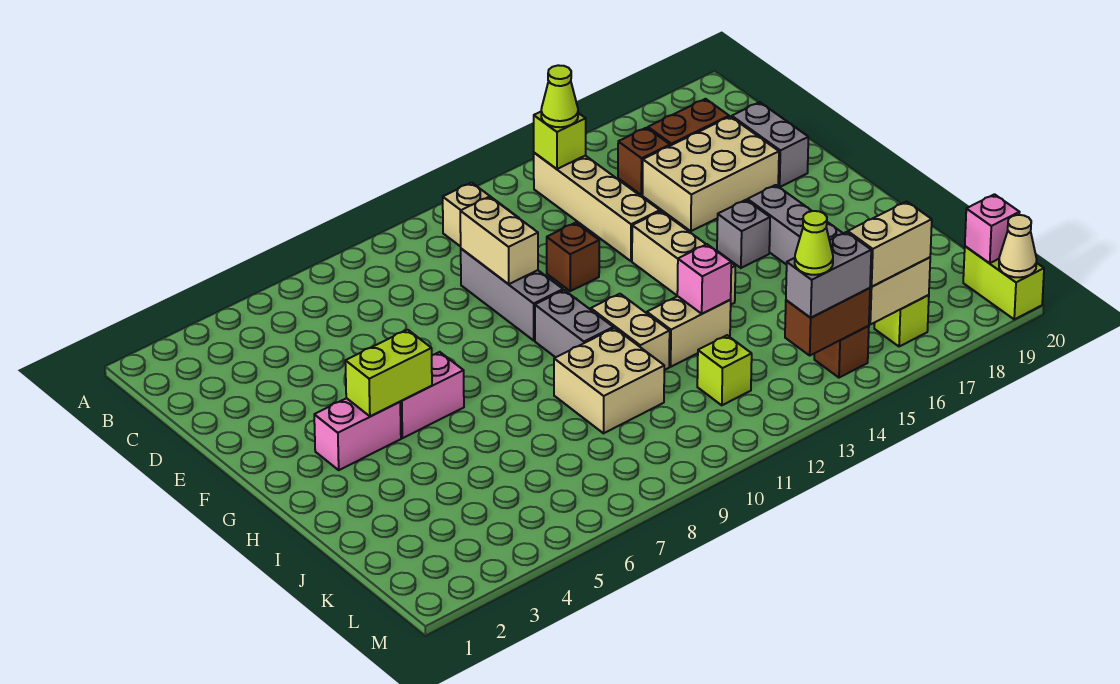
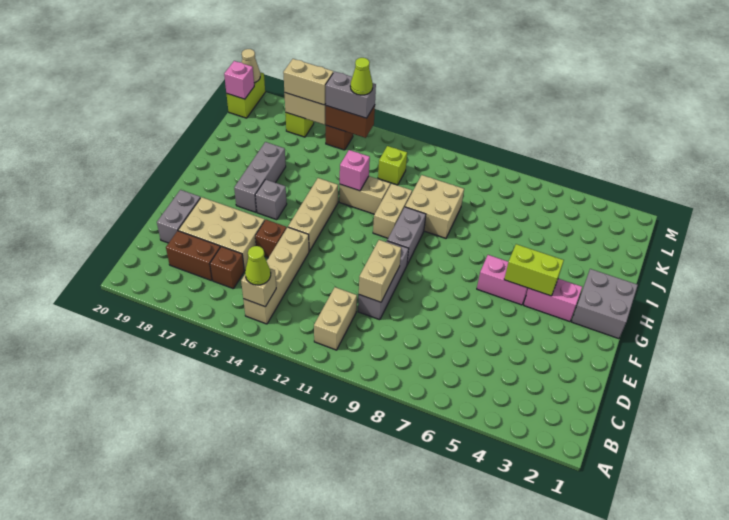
lime 1x1 brick [534,112,586,169] -> tan 1x1 brick [241,269,276,307]
brown 1x1 brick [547,223,599,291] -> brown 1x1 brick moved to [255,220,287,258]
none -> grey 2x2 brick [572,269,638,339]

